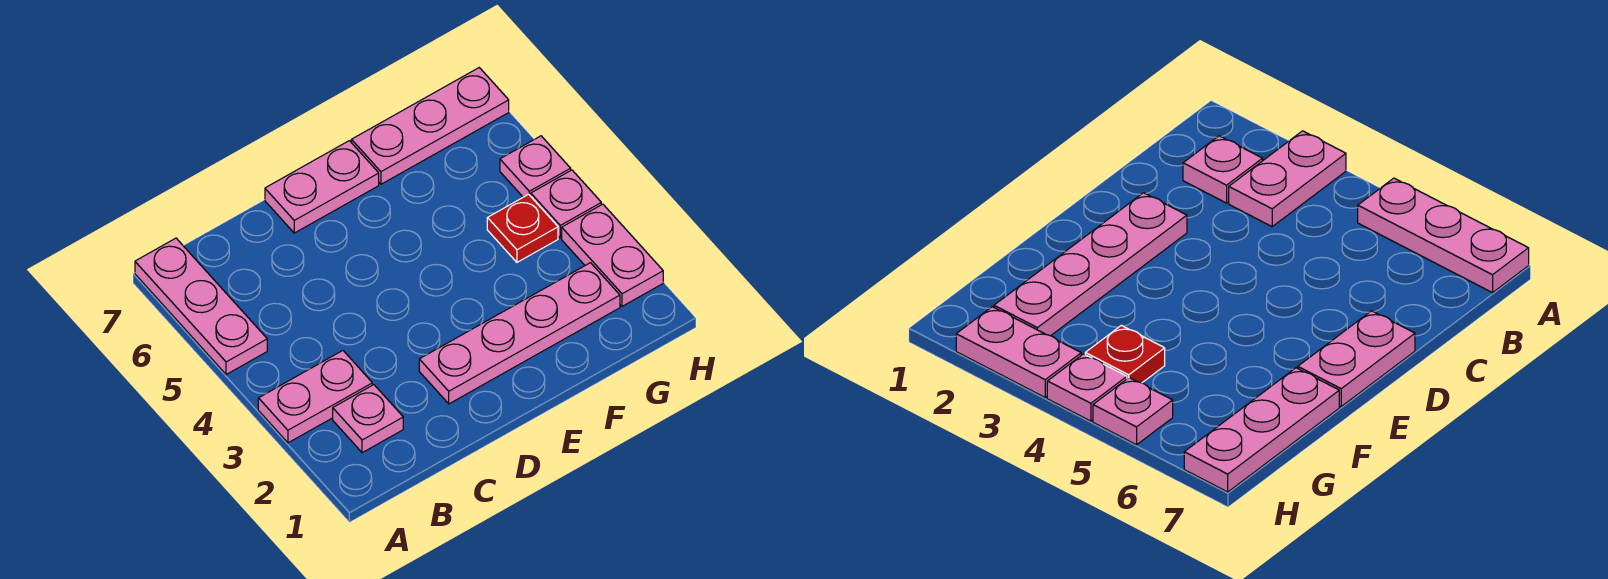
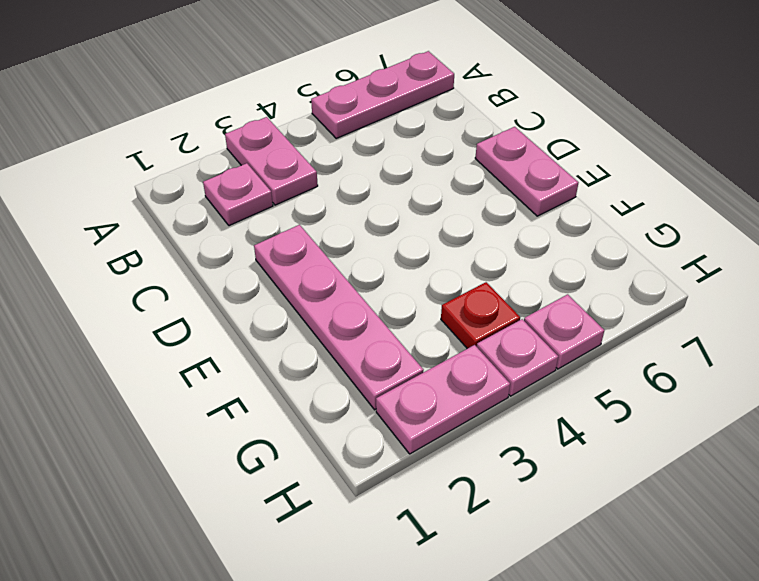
pink 1x3 plate [351,68,509,184] -> none

